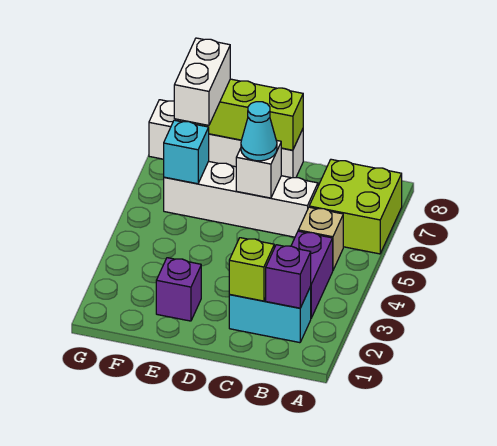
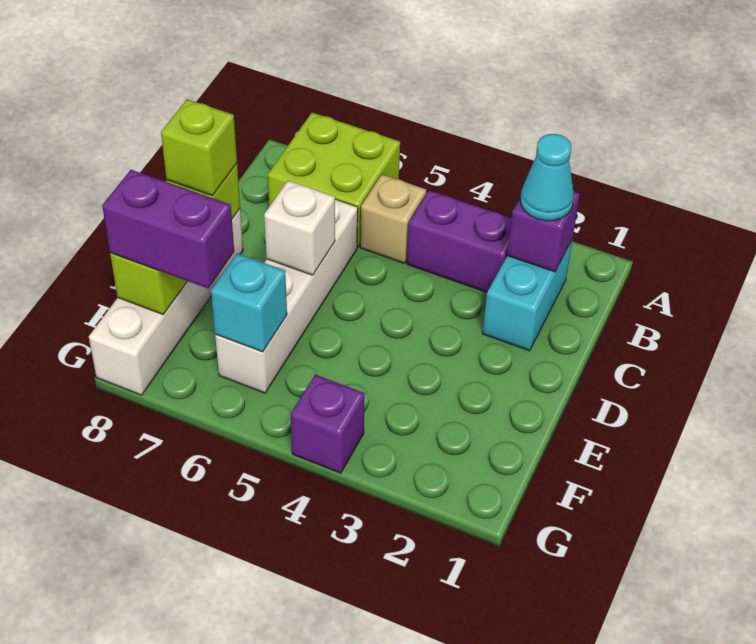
lime 1x1 brick [229,238,274,301] -> lime 1x1 brick moved to [161,99,237,195]
cyan 1x1 cone [241,102,277,161] -> cyan 1x1 cone moved to [520,134,574,221]
purple 1x1 brick [156,258,201,321] -> purple 1x1 brick moved to [291,375,365,473]
white 1x2 brick [174,38,230,125] -> purple 1x2 brick [102,170,234,288]

